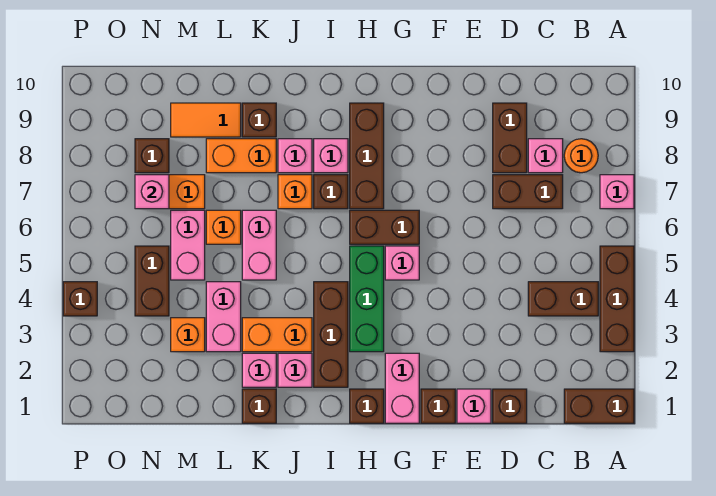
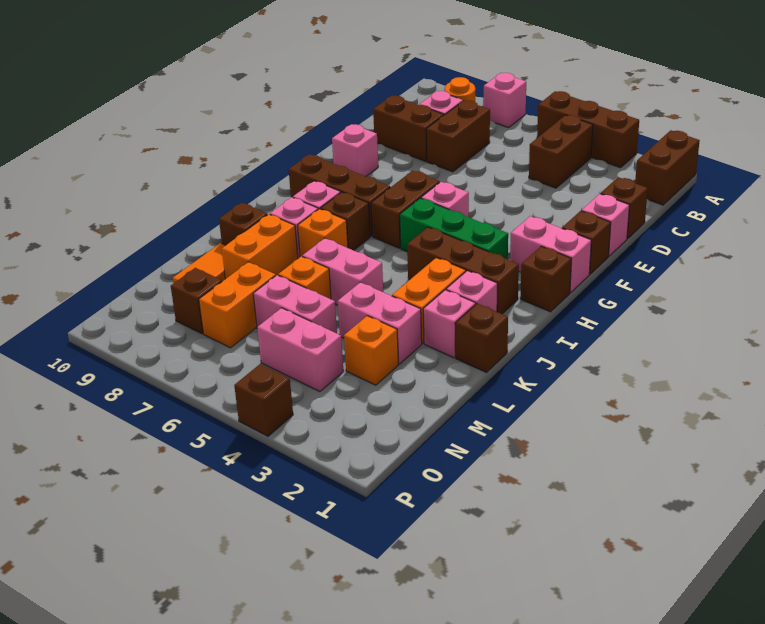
brown 1x2 brick [135,246,169,316] -> pink 1x2 brick [257,308,344,392]
pink 1x1 brick [135,175,169,209] -> pink 1x1 brick moved to [332,124,378,177]

